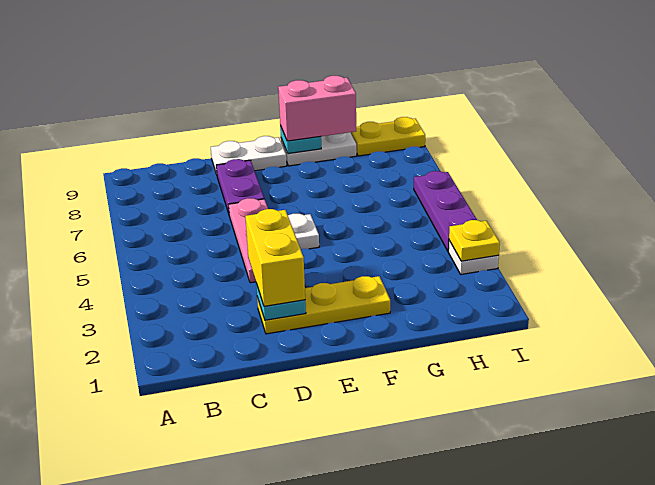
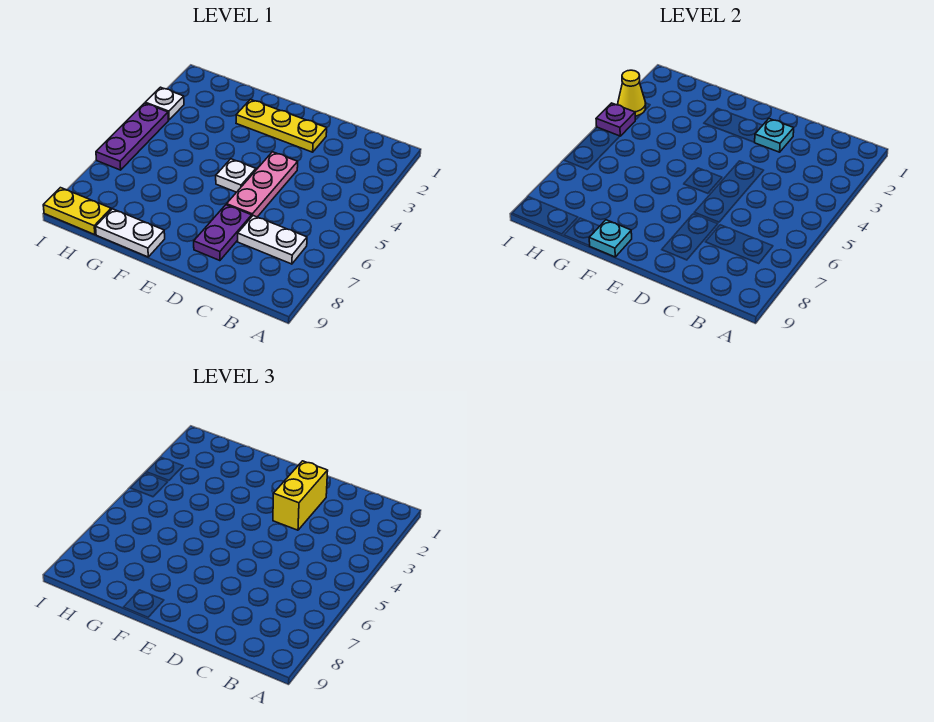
white 1x2 plate [211,136,287,174] -> white 1x2 plate moved to [238,216,307,264]
pink 1x2 brick [278,76,356,141] -> none
yellow 1x1 plate [449,220,500,261] -> yellow 1x1 cone [618,70,646,116]
none -> purple 1x1 plate [596,103,635,136]

